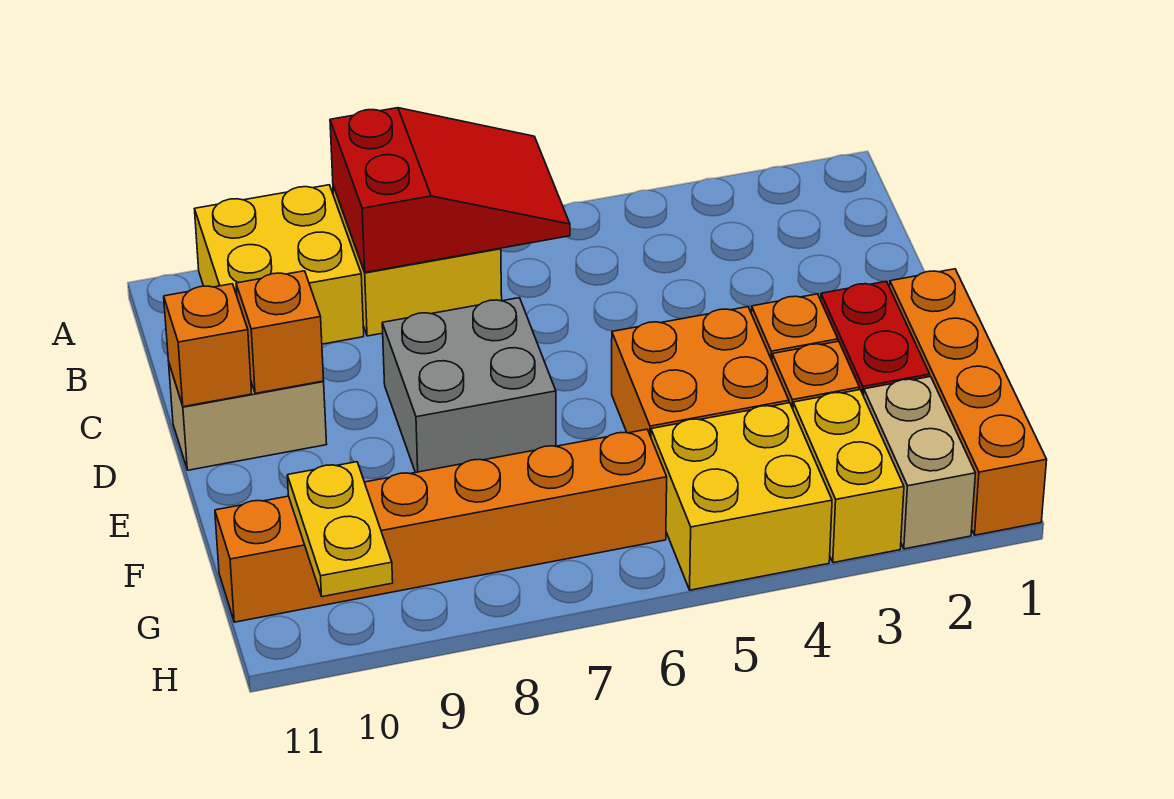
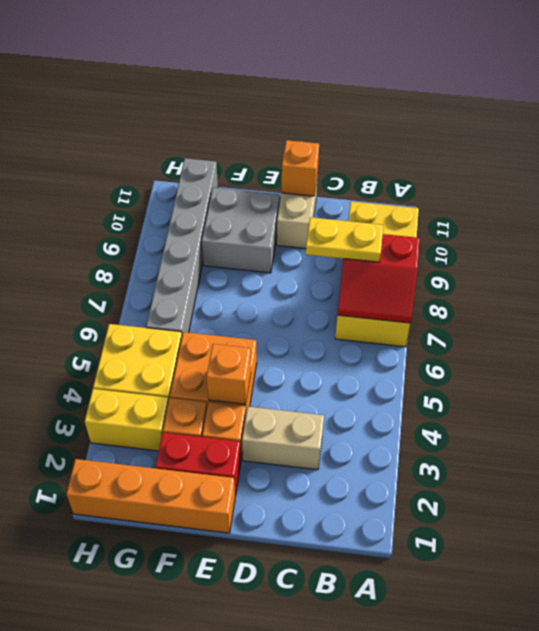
red 2x3 slope [330,108,570,272] -> red 2x2 slope [338,234,420,323]
grey 2x2 brick [382,298,556,472] -> grey 2x2 brick moved to [202,188,280,273]
orange 1x1 brick [236,271,324,393] -> orange 1x1 brick moved to [207,344,251,404]
tan 1x2 brick [864,376,975,549] -> tan 1x2 brick moved to [242,407,324,470]
orange 1x6 brick [215,429,667,622] -> grey 1x6 brick [146,158,218,335]
yellow 1x2 plate [287,462,393,597] -> yellow 1x2 plate moved to [306,217,383,262]

